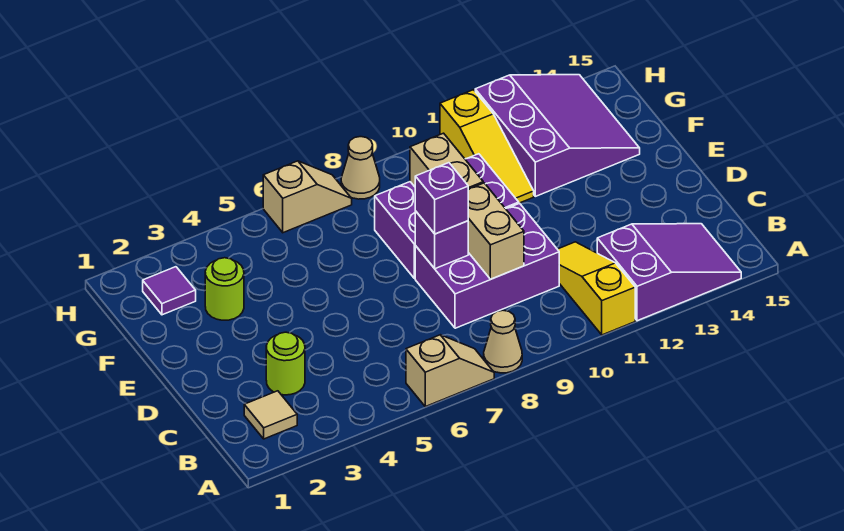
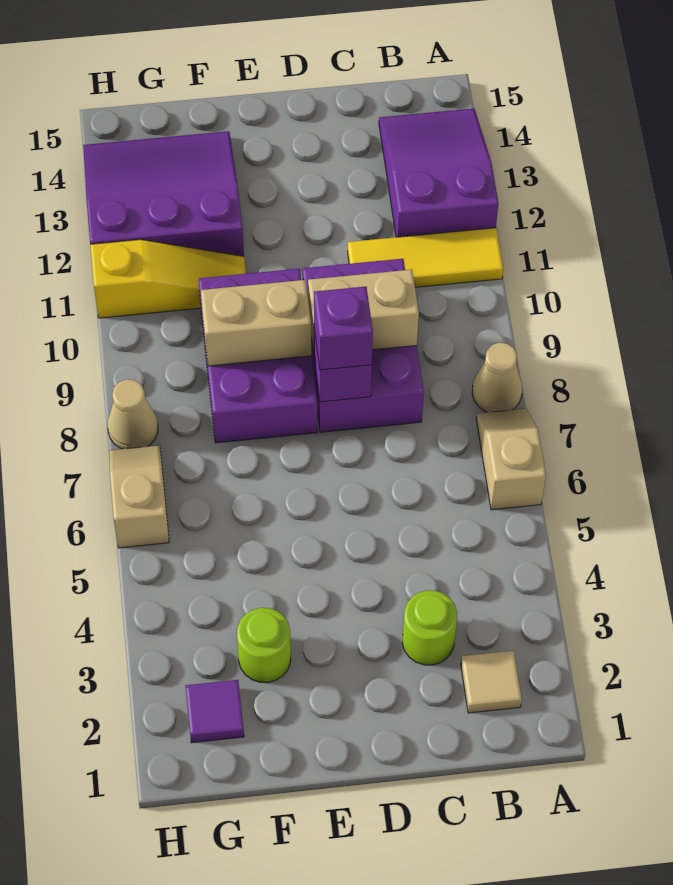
yellow 1x3 slope [558,242,635,335] -> yellow 1x3 tile [348,228,503,287]

